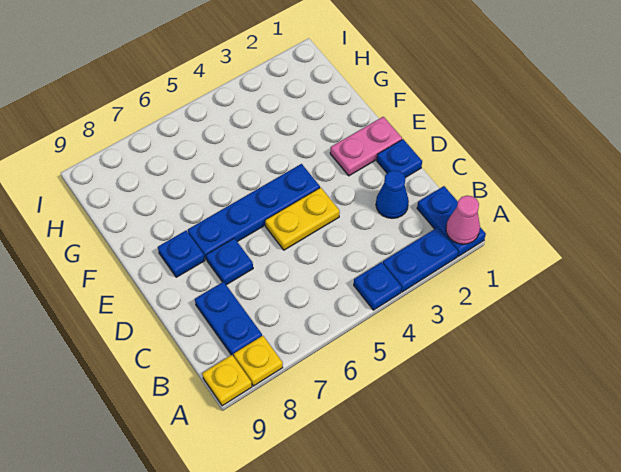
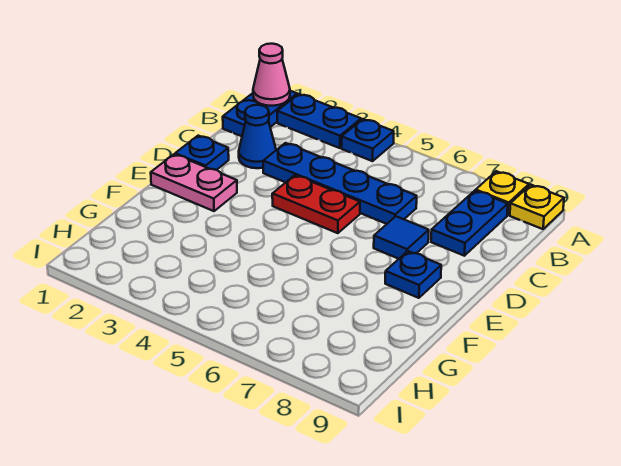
yellow 1x2 plate [265,188,340,250] -> red 1x2 plate [272,175,360,233]
blue 1x1 plate [206,238,253,285] -> blue 1x1 tile [374,216,429,259]
blue 1x4 plate [188,164,320,260] -> blue 1x4 plate moved to [263,143,417,224]

